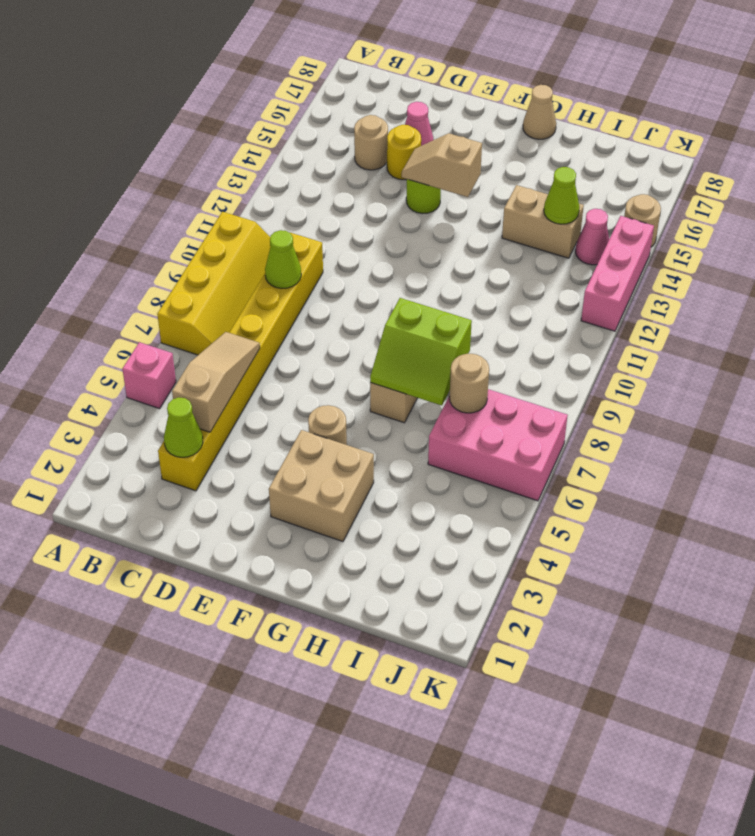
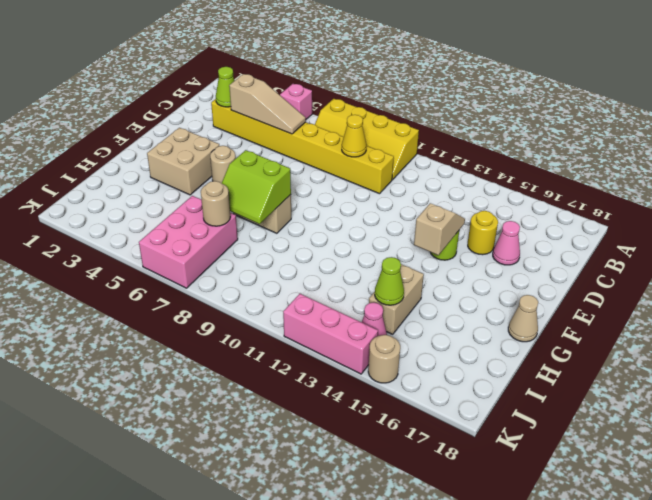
lime 1x1 cone [265,230,301,288] -> yellow 1x1 cone [342,115,366,157]
tan 1x1 round brick [354,115,388,170] -> none
lime 2x2 slope [370,298,472,406] -> lime 2x2 slope turned to [222,150,291,224]

